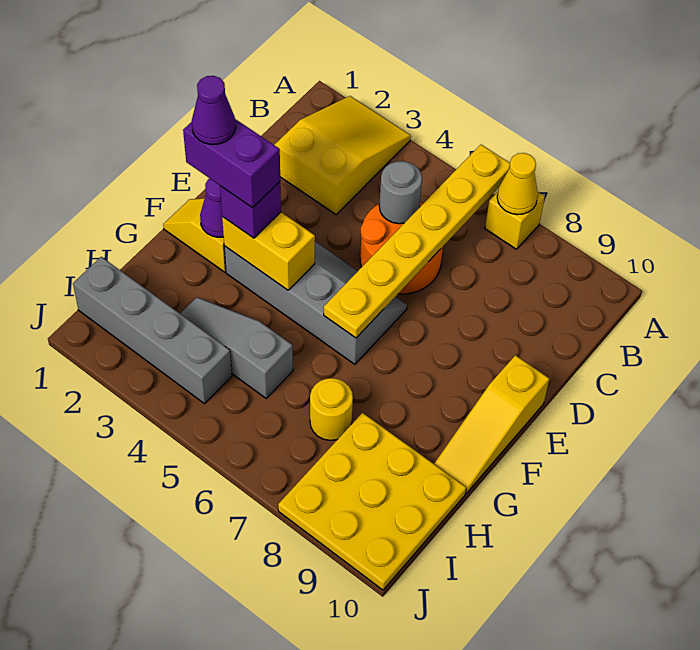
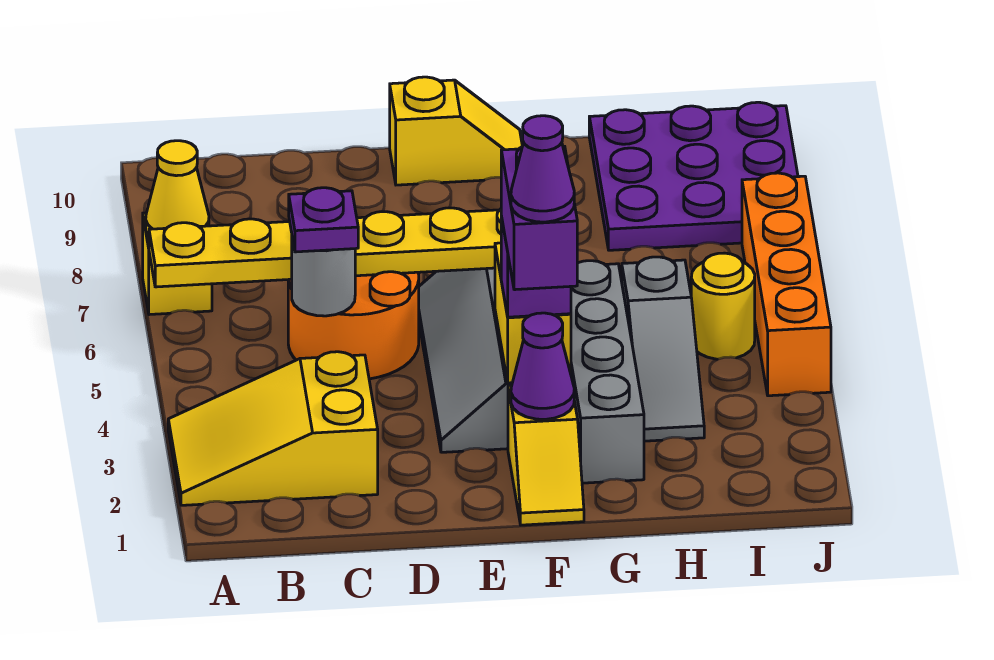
none -> purple 1x1 plate [289,188,358,252]
yellow 1x3 slope [434,355,549,493] -> yellow 1x2 slope [390,77,522,185]
yellow 1x1 round brick [310,378,353,440] -> yellow 1x1 round brick moved to [691,253,755,359]
yellow 3x3 plate [278,413,466,590] -> purple 3x3 plate [589,102,798,250]
grey 1x4 brick [73,257,232,404] -> grey 1x4 brick moved to [571,261,644,483]
none -> orange 1x4 brick [742,173,831,396]

